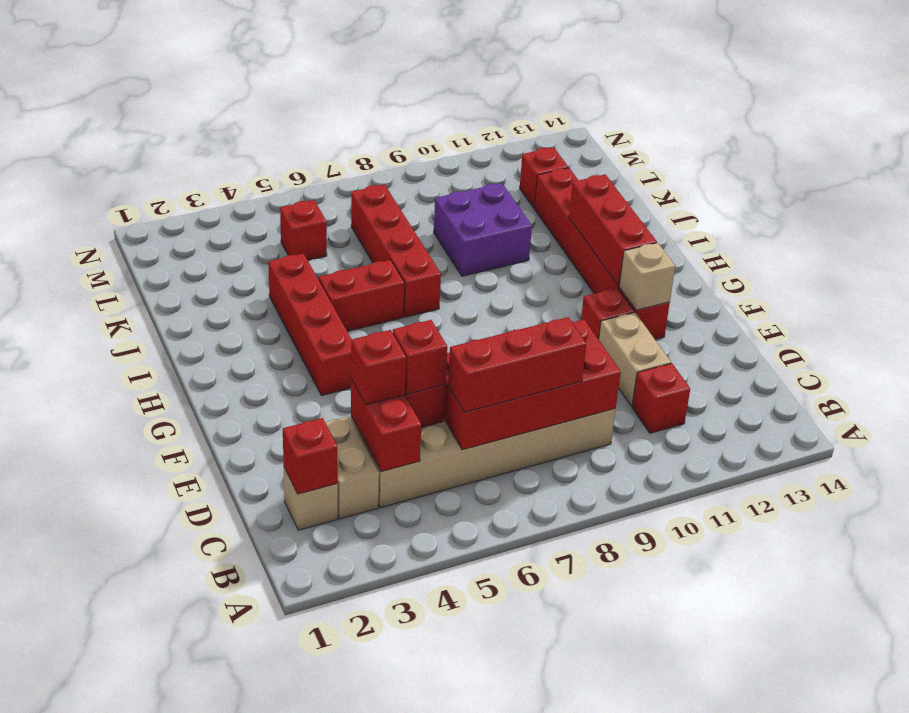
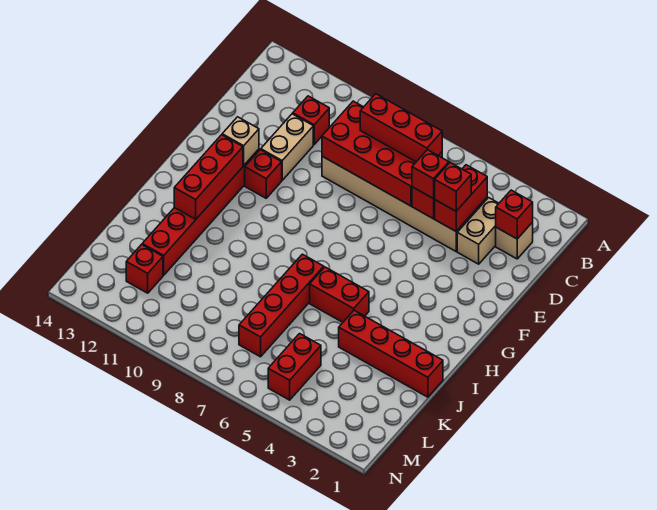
red 1x4 brick [268,253,351,396] -> red 1x4 brick turned to [339,310,443,397]
purple 2x2 brick [434,183,532,276] -> none
red 1x1 brick [280,200,327,260] -> red 1x2 brick [268,334,321,400]

